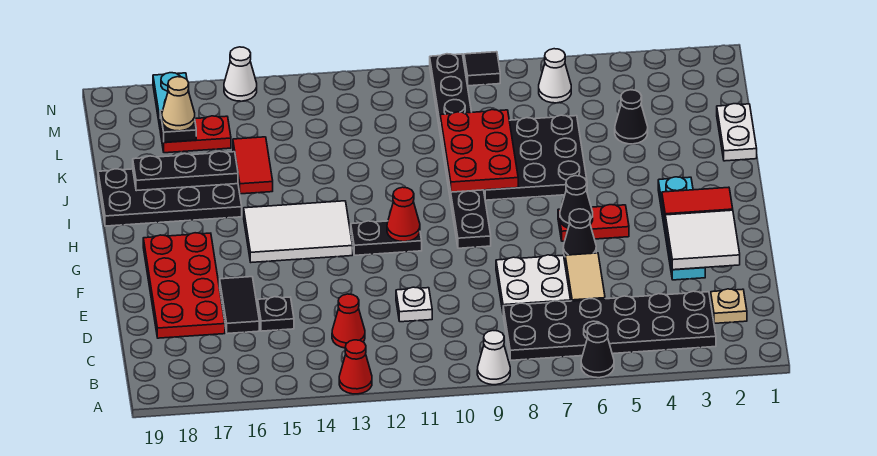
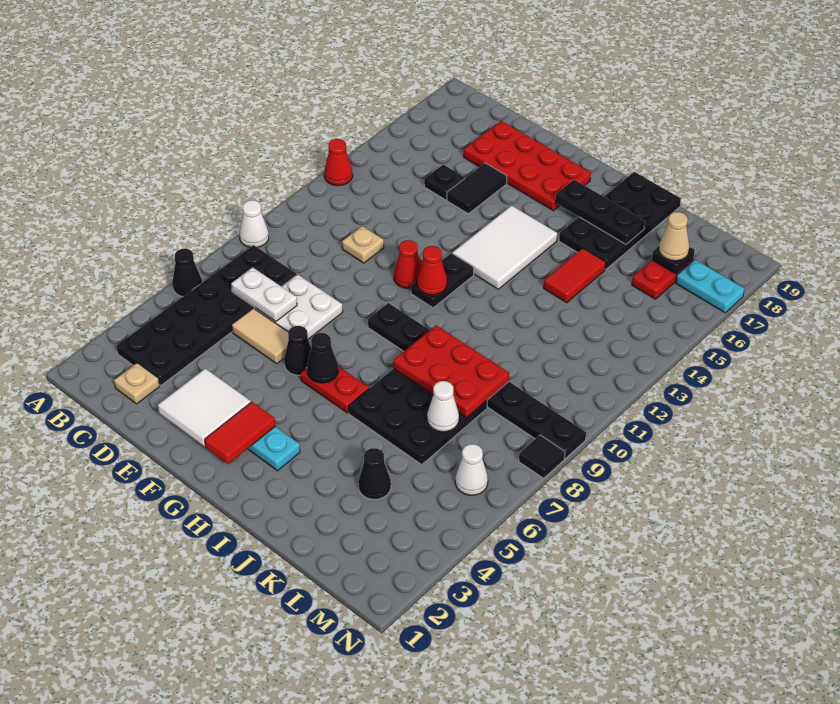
red 1x1 cone [332,294,365,348] -> red 1x1 cone moved to [394,240,421,288]
white 1x1 plate [396,287,432,322] -> tan 1x1 plate [342,226,384,263]
black 1x2 tile [220,277,259,334] -> black 1x2 tile turned to [447,163,507,214]
red 1x2 plate [558,205,629,241] -> red 1x2 plate turned to [301,366,369,413]
white 1x2 plate [717,104,757,161] -> white 1x2 plate moved to [231,267,297,322]
red 1x2 tile [233,137,273,194] -> red 1x2 tile turned to [544,248,606,303]
black 1x3 plate [133,151,238,191] -> black 1x3 plate turned to [555,180,645,244]
white 1x1 cone [224,47,257,101] -> white 1x1 cone moved to [427,381,459,432]

